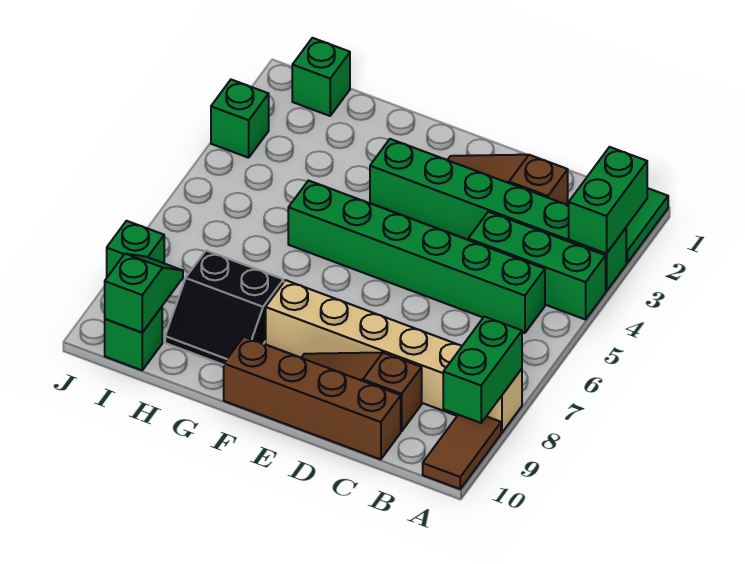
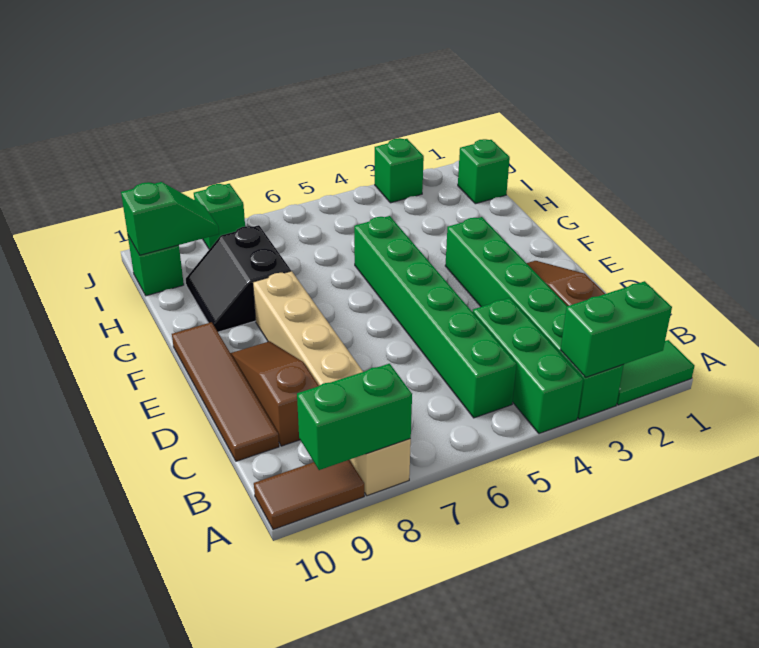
brown 1x4 brick [224,337,401,459] -> brown 1x4 tile [172,322,279,461]

